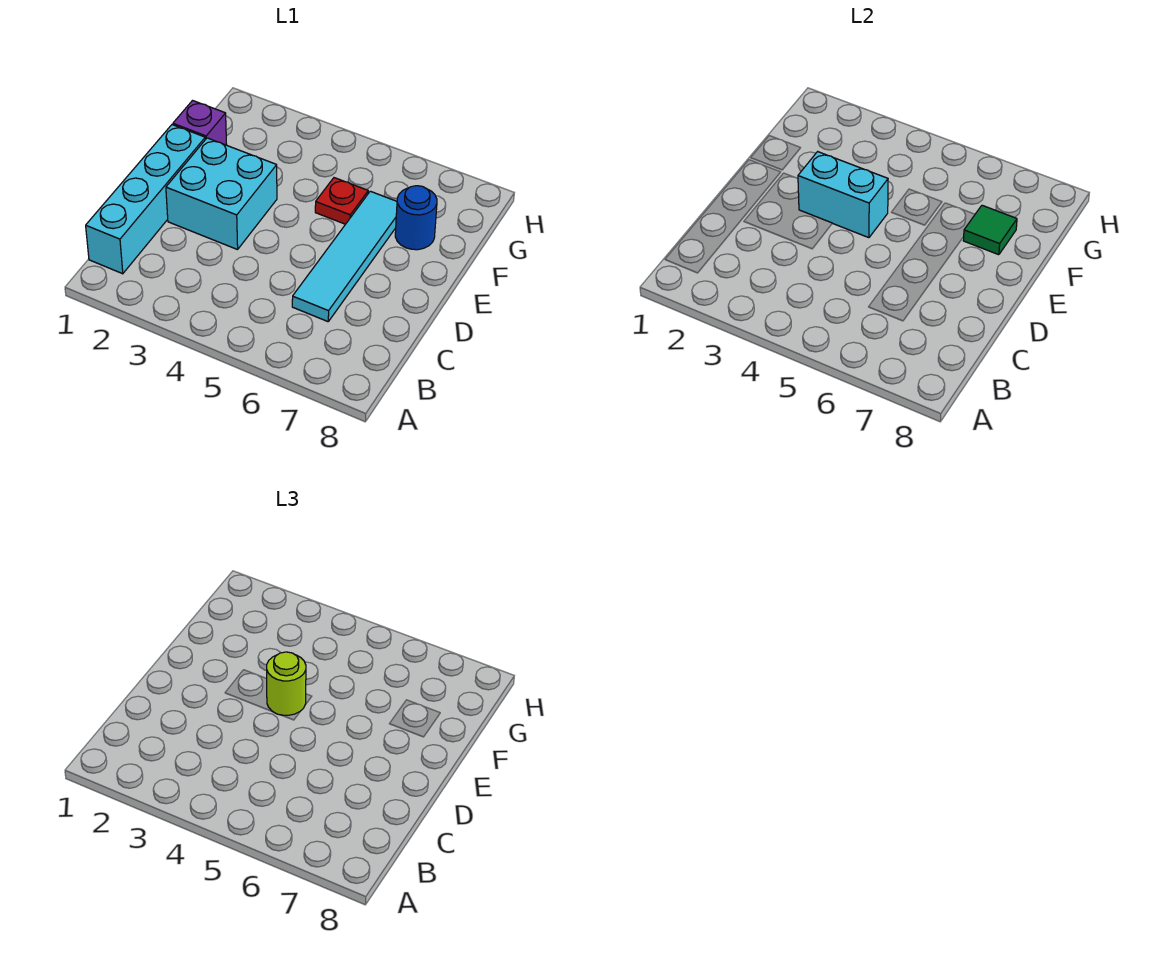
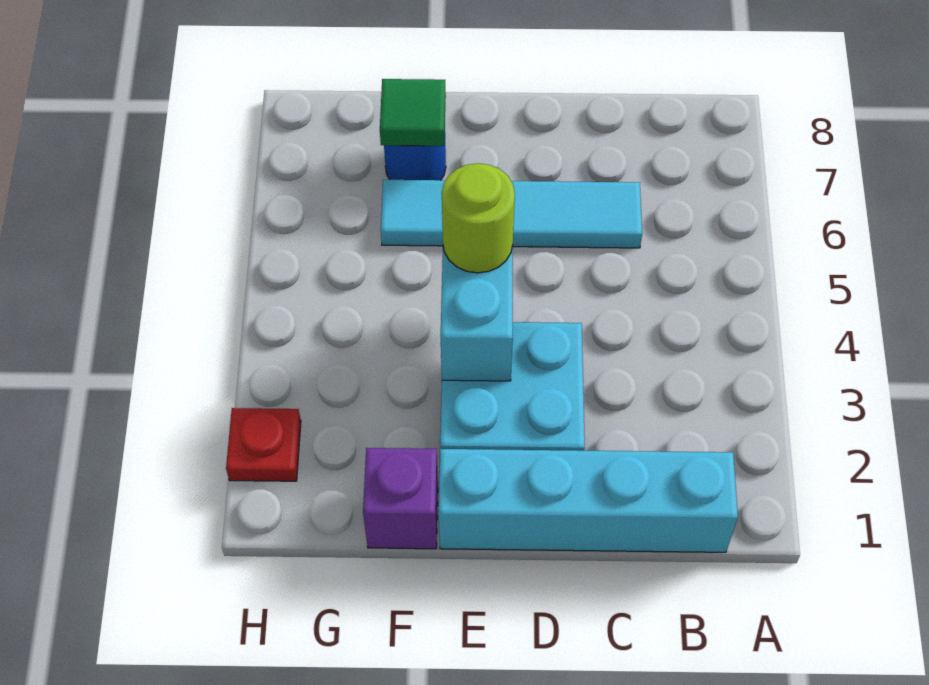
red 1x1 plate [315,178,368,224] -> red 1x1 plate moved to [226,408,301,481]

